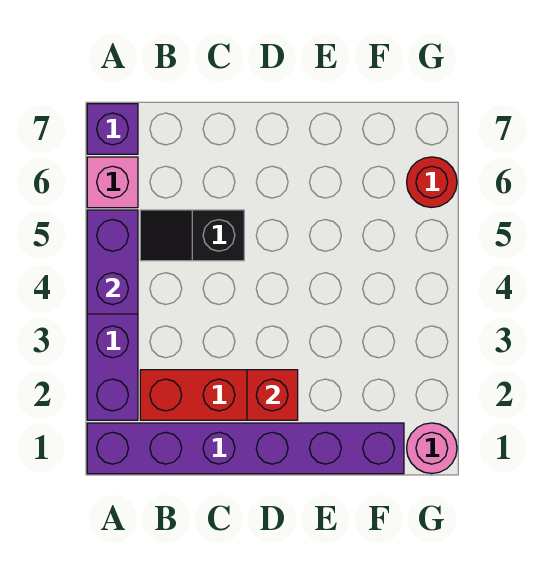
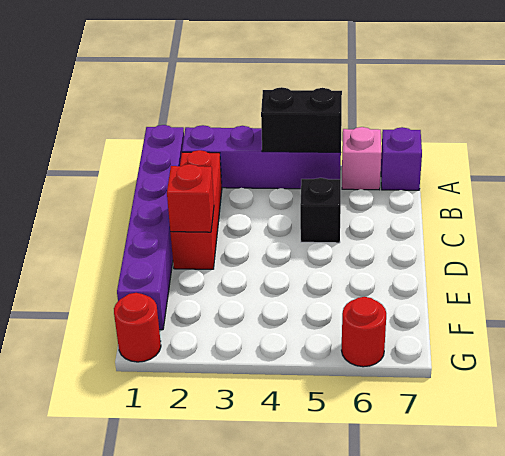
purple 1x2 brick [87,210,138,314] -> black 1x2 brick [261,87,342,152]
pink 1x1 round brick [407,423,457,474] -> red 1x1 round brick [114,293,161,362]

